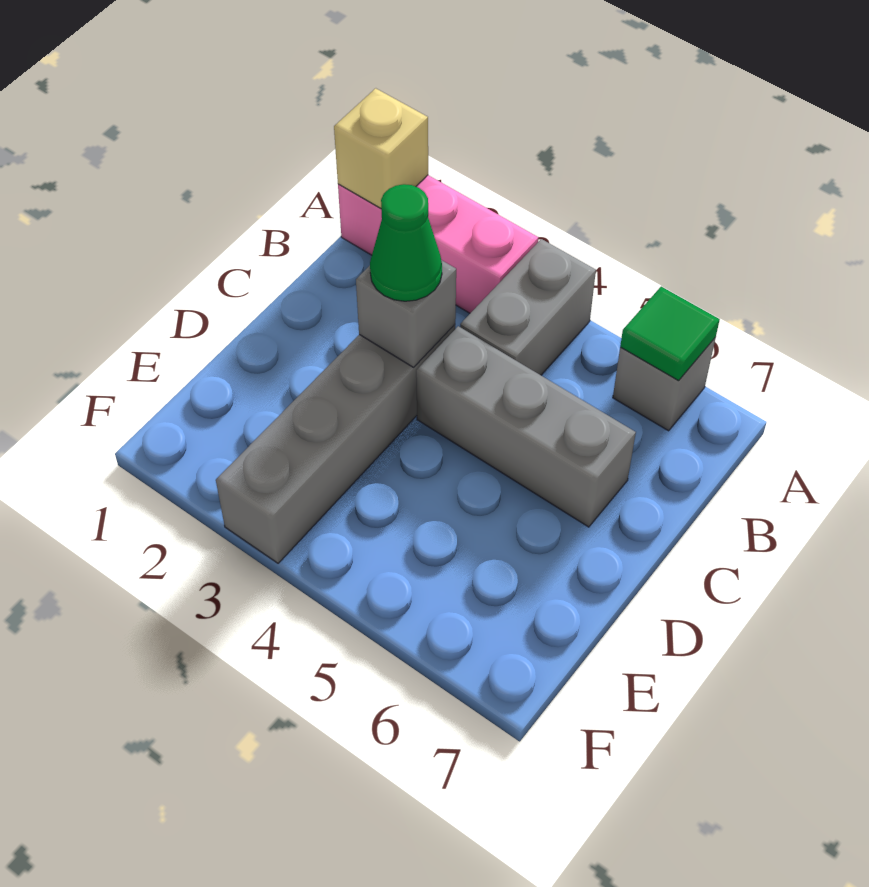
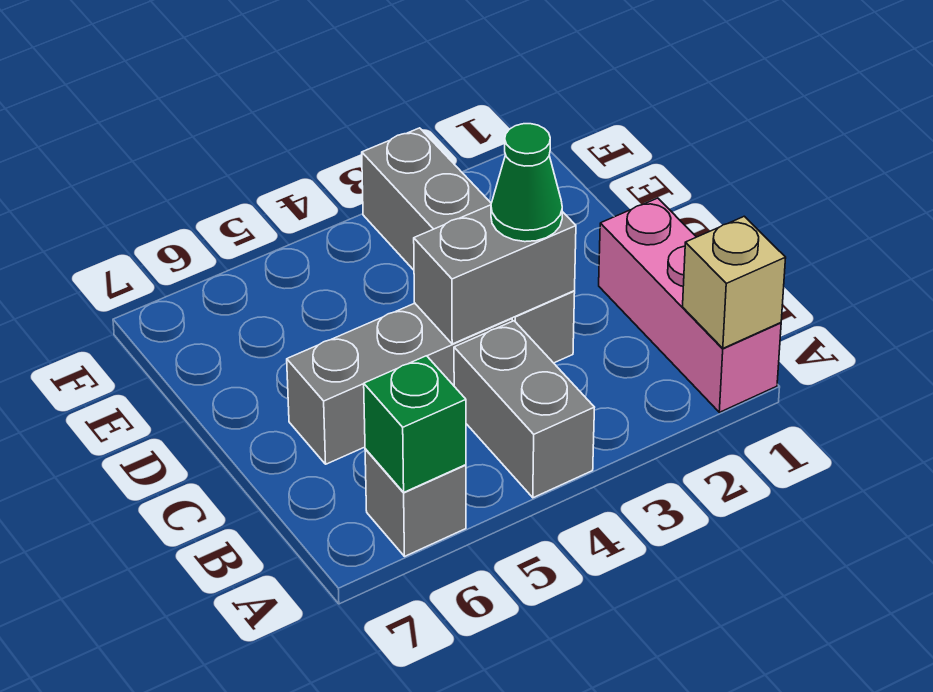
pink 1x3 brick [338,175,538,313] -> pink 1x3 brick turned to [599,198,781,412]
green 1x1 tile [620,287,720,381] -> green 1x1 brick [364,356,466,492]
grey 1x1 brick [356,260,456,367] -> grey 1x2 brick [414,205,576,344]

